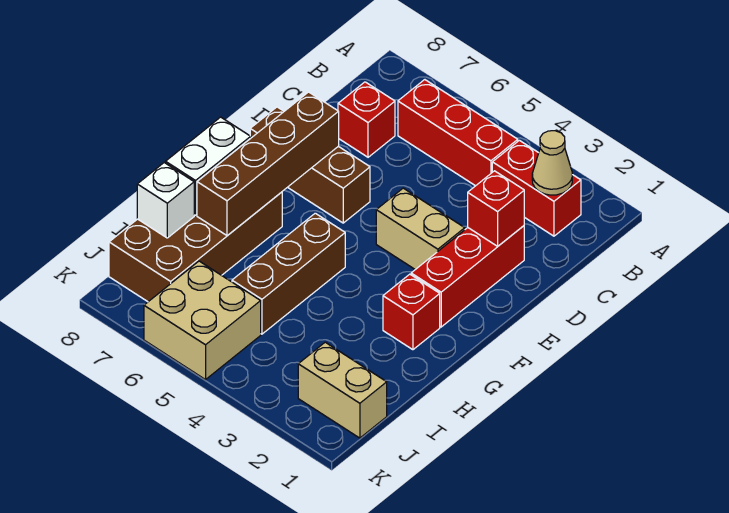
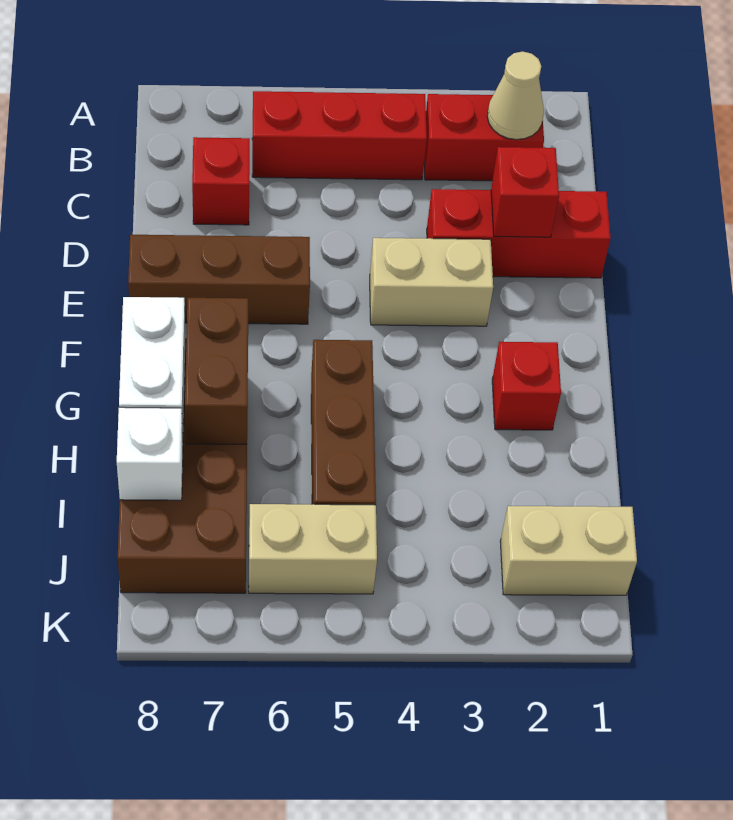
red 1x3 brick [411,226,524,327] -> red 1x3 brick turned to [427,189,611,278]
brown 1x4 brick [197,92,339,236] -> brown 1x2 brick [185,298,248,444]
tan 2x2 brick [144,261,261,380] -> tan 1x2 brick [249,504,377,594]

